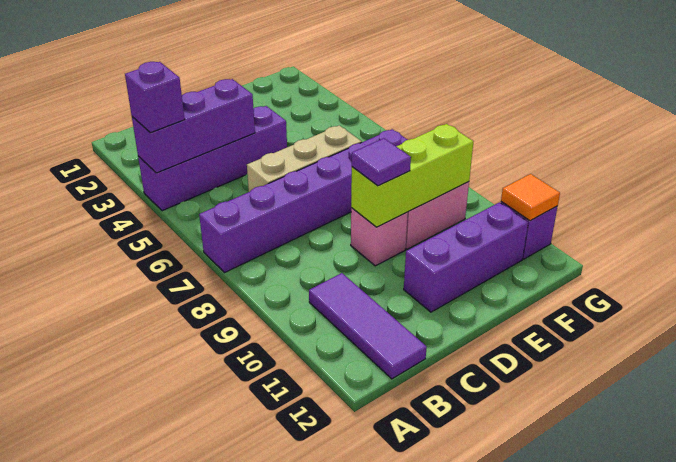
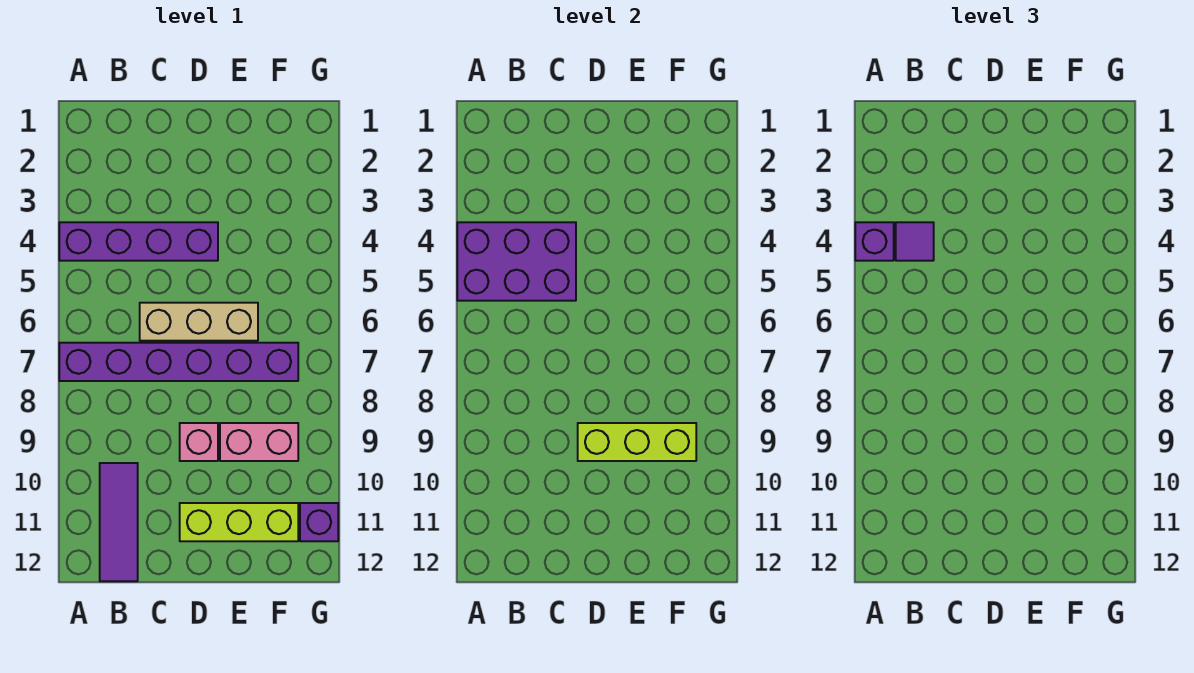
purple 1x3 brick [132,79,255,173] -> purple 2x3 brick [457,222,576,301]
purple 1x1 tile [352,138,411,186] -> purple 1x1 tile moved to [896,222,934,261]
purple 1x3 brick [404,202,528,312] -> lime 1x3 brick [180,503,298,541]
orange 1x1 tile [501,174,560,221] -> none

